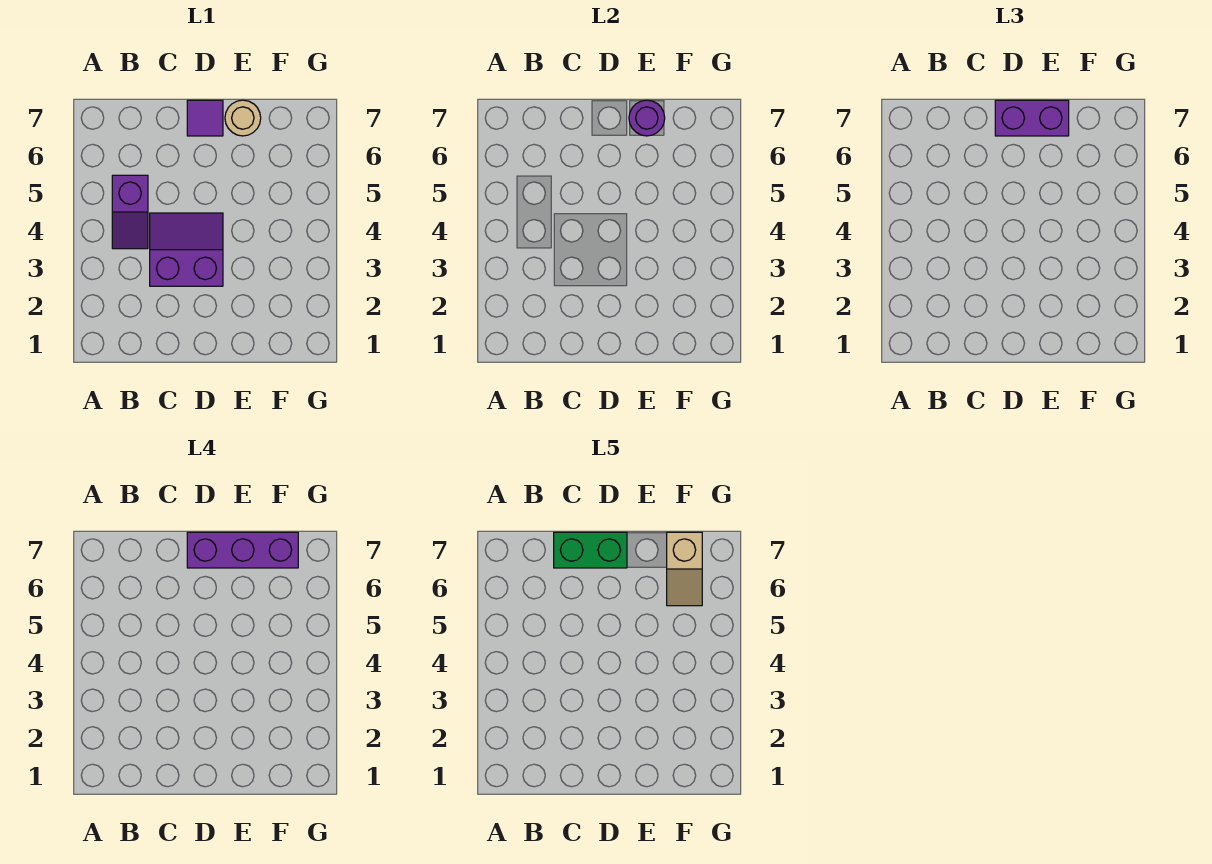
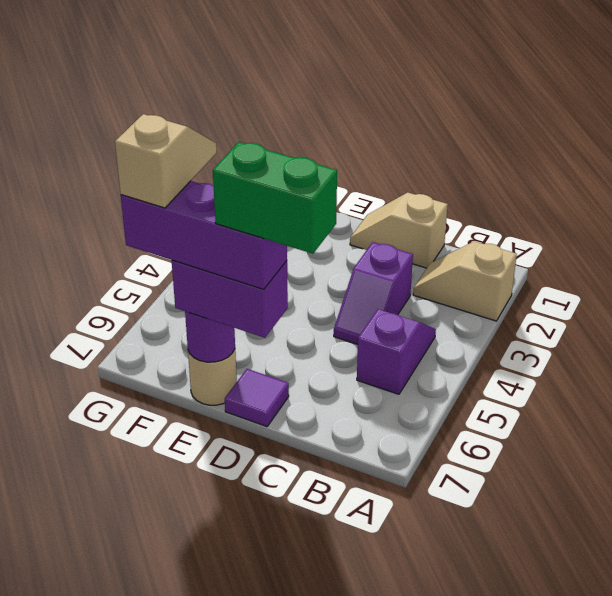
none -> tan 1x2 slope [413,241,517,321]
none -> tan 1x2 slope [350,193,448,268]
purple 2x2 slope [150,213,223,286] -> purple 1x2 slope [334,242,413,344]

